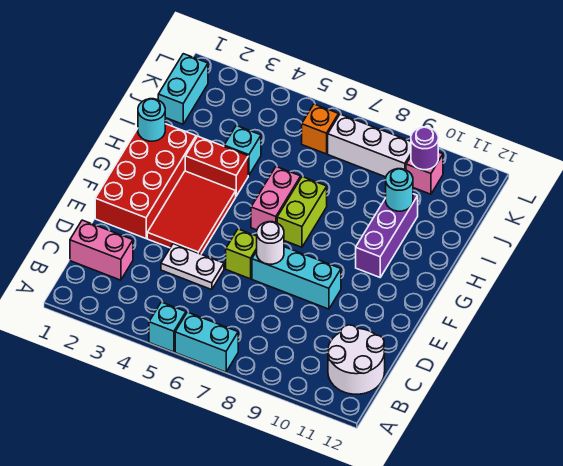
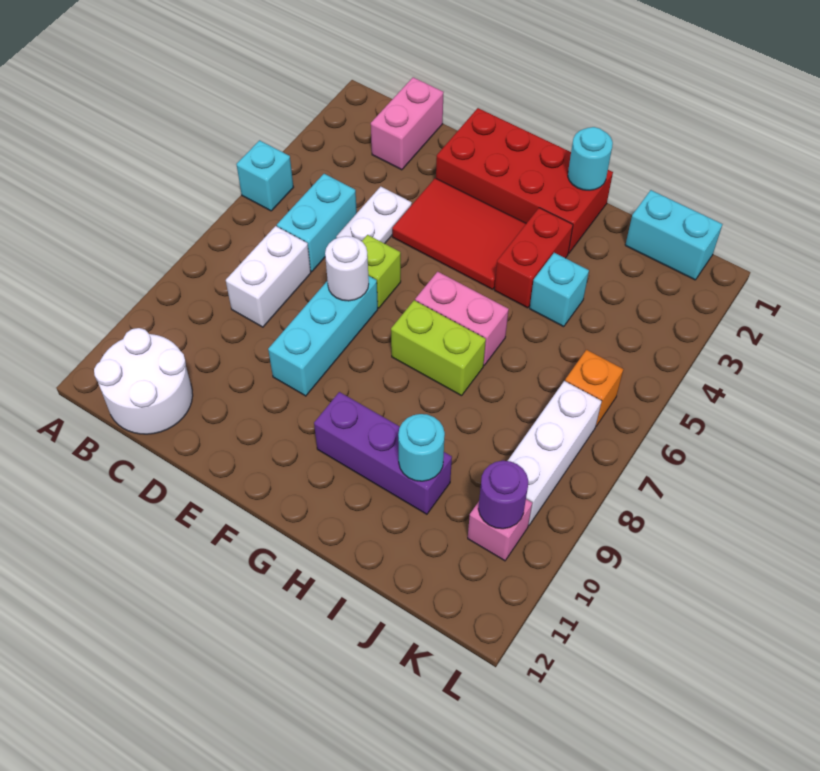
cyan 1x2 brick [175,312,238,372] -> cyan 1x2 brick moved to [277,174,357,272]
none -> white 1x2 brick [226,226,311,327]

